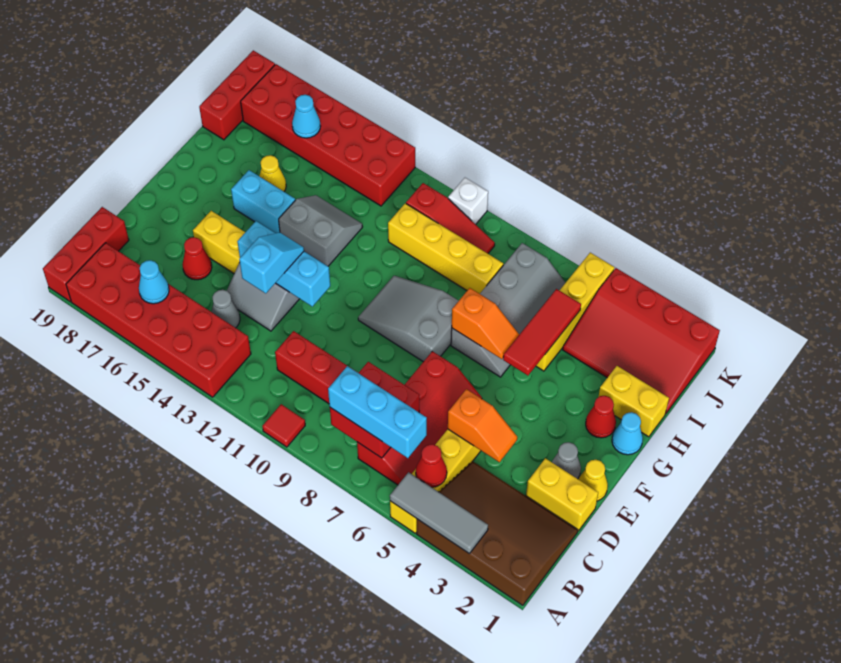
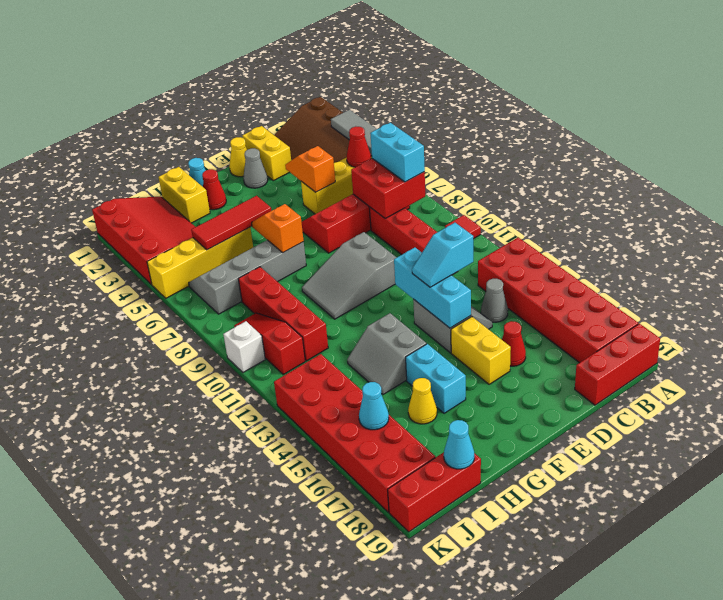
cyan 1x3 brick [328,366,427,458] -> cyan 1x2 brick [370,123,425,182]
cyan 1x1 cone [139,260,169,304] -> cyan 1x1 cone moved to [444,420,474,469]
grey 2x3 slope [358,276,459,362] -> grey 2x3 slope turned to [302,232,397,319]
yellow 1x4 brick [388,203,503,294] -> red 1x4 brick [238,267,328,361]

